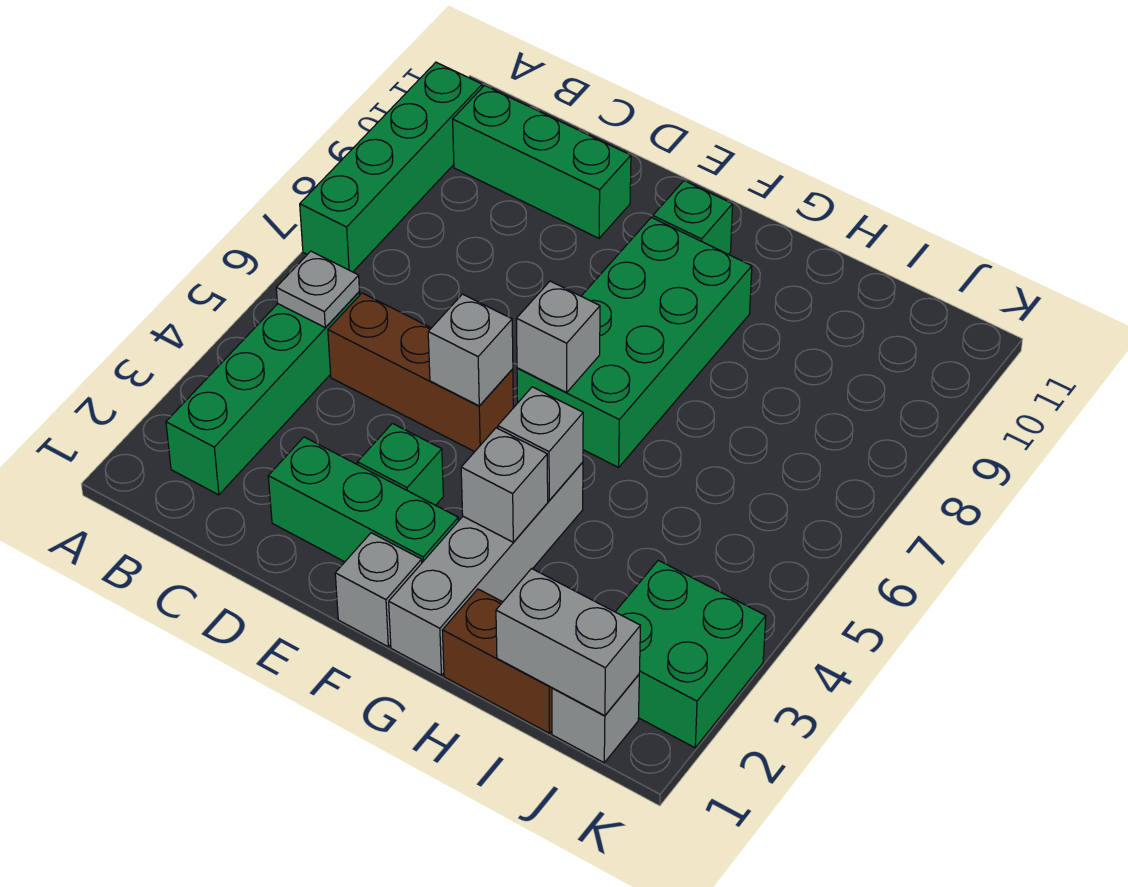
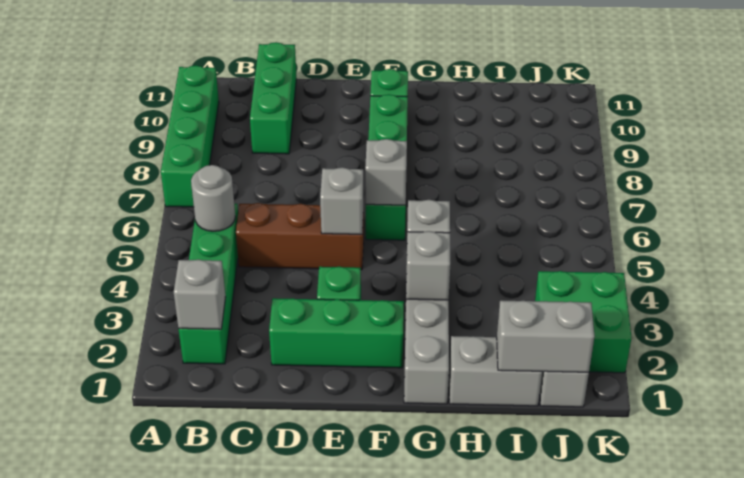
grey 1x1 plate [276,251,359,328] -> grey 1x1 round brick [191,165,235,231]
green 1x3 brick [453,85,631,238] -> green 1x3 brick turned to [250,42,297,154]
grey 1x1 brick [335,533,422,647] -> grey 1x1 brick moved to [174,260,226,329]
green 2x4 brick [517,217,752,467] -> green 1x4 brick [366,94,408,240]
brown 1x2 brick [442,589,552,733] -> grey 1x2 brick [449,336,542,406]

